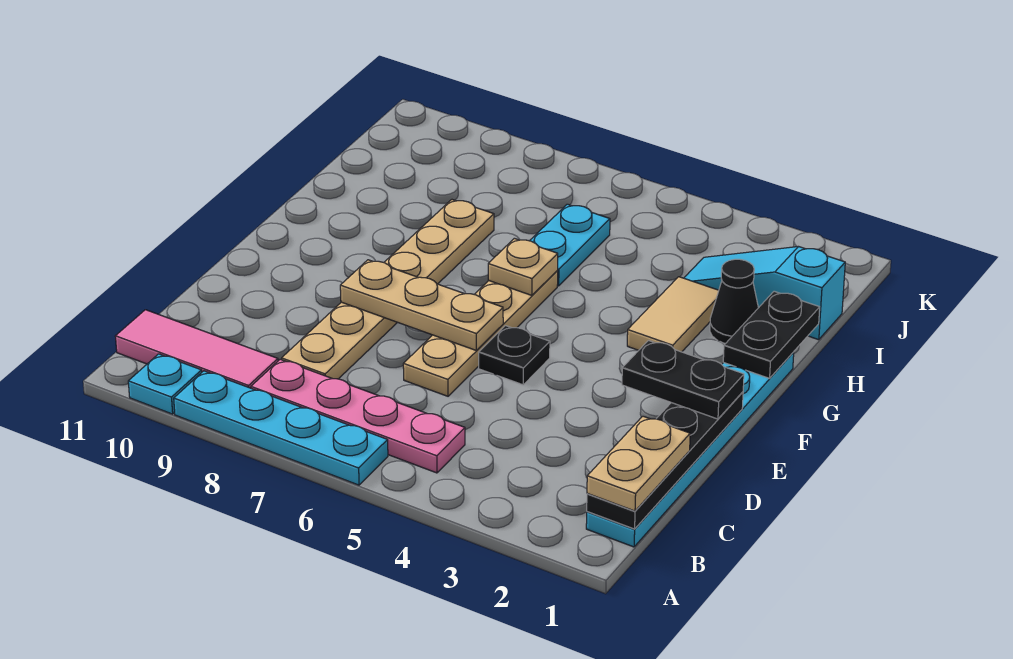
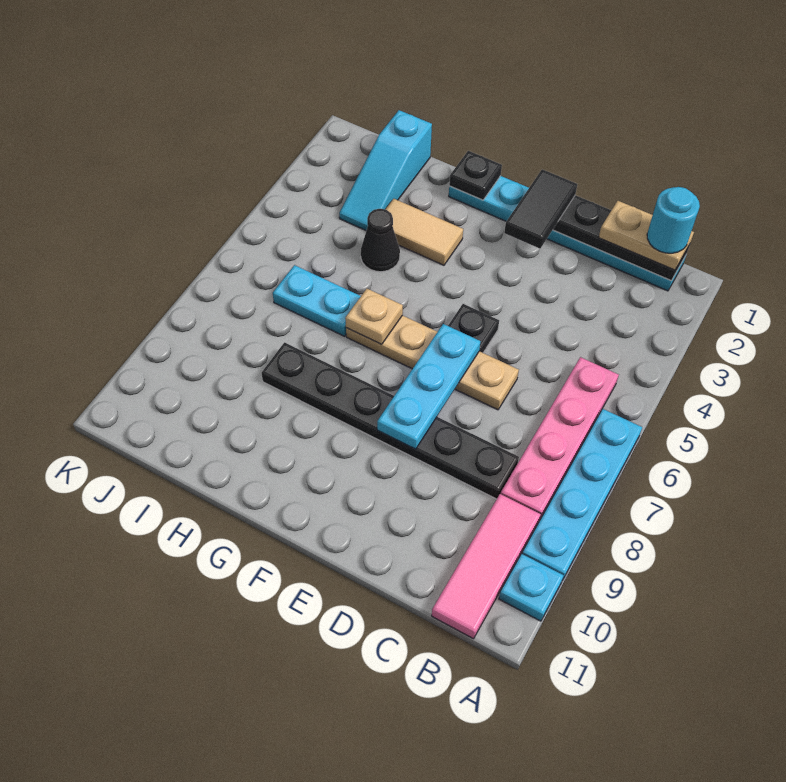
none -> cyan 1x1 round brick [647,187,700,253]
tan 1x6 plate [282,200,494,379] -> black 1x6 plate [262,342,519,499]
black 1x2 plate [622,341,744,419] -> black 1x2 tile [504,169,577,249]
tan 1x3 plate [340,260,503,350] -> cyan 1x3 plate [377,324,480,449]
black 1x2 plate [723,291,820,378] -> black 1x1 plate [449,151,502,200]
black 1x1 cone [710,259,758,344] -> black 1x1 cone moved to [361,209,400,272]

